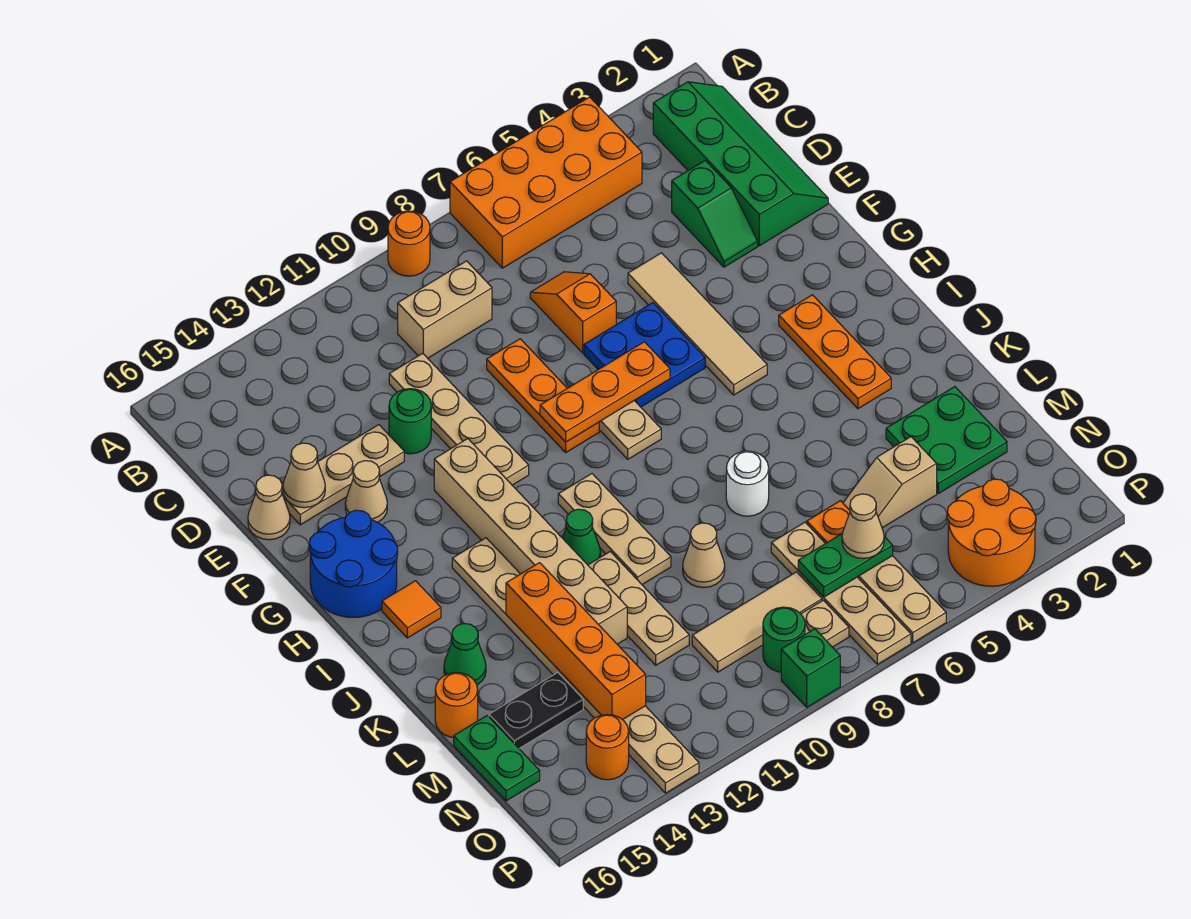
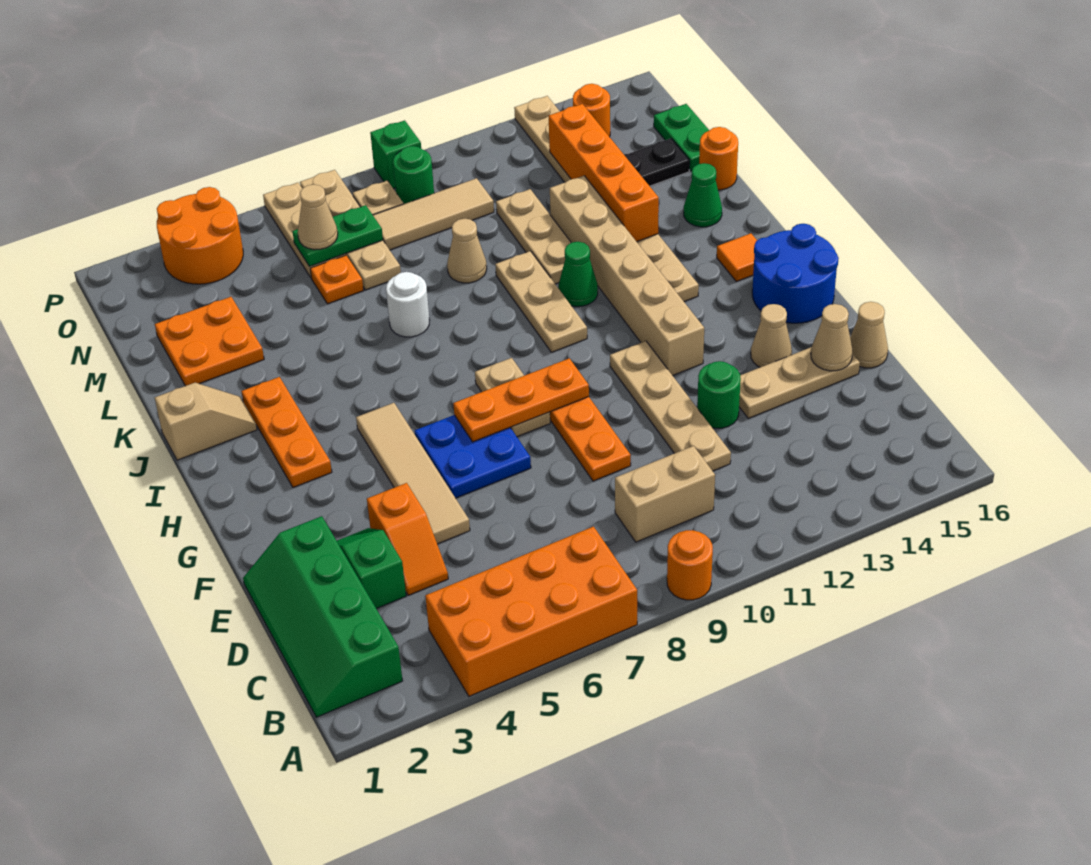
orange 1x2 slope [530,272,616,353] -> orange 1x2 slope moved to [367,483,448,595]
green 2x2 plate [886,387,1007,493] -> orange 2x2 plate [155,297,264,386]
tan 1x2 slope [843,437,937,528] -> tan 1x2 slope moved to [155,383,257,460]

